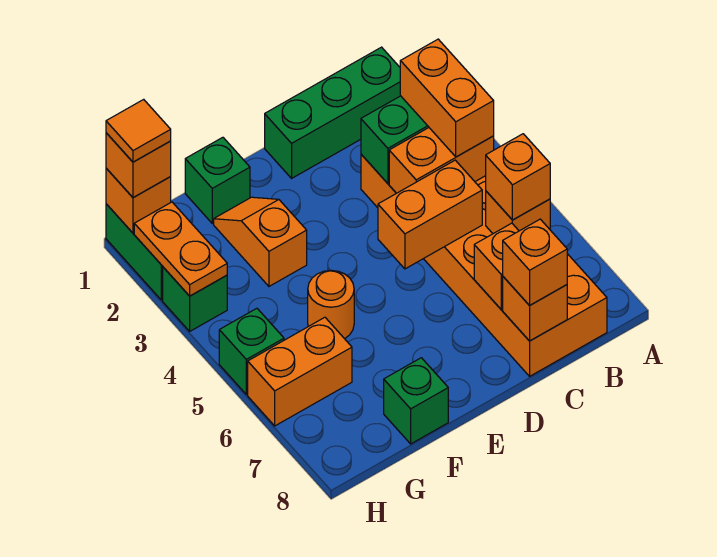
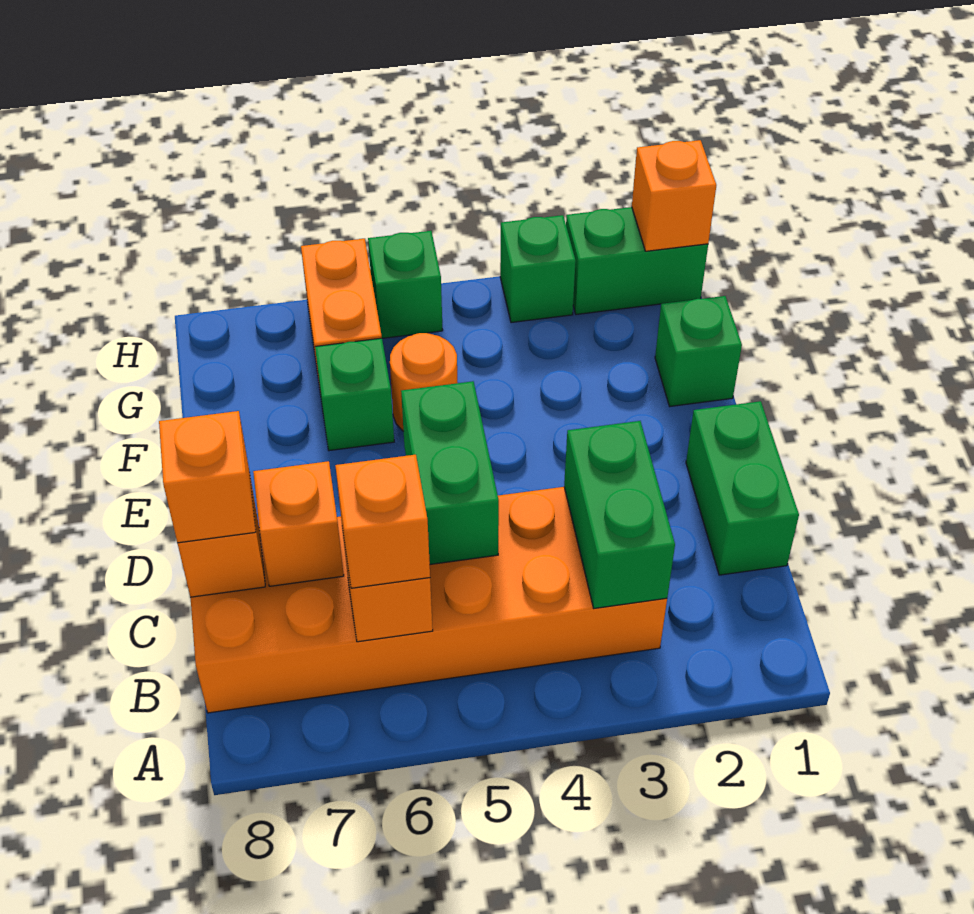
green 1x3 brick [265,47,400,178] -> green 1x2 brick [686,401,799,575]
orange 1x2 brick [400,39,494,157] -> none
orange 1x2 brick [389,128,494,193] -> none
orange 1x2 brick [378,160,482,269] -> green 1x2 brick [401,381,499,564]
orange 1x2 slope [214,197,307,286] -> none
green 1x1 brick [384,358,448,444] -> green 1x1 brick moved to [315,338,394,451]
orange 1x1 brick [106,133,171,198] -> none
orange 1x1 tile [106,99,171,162] -> none
orange 1x2 plate [134,202,227,296] -> none

